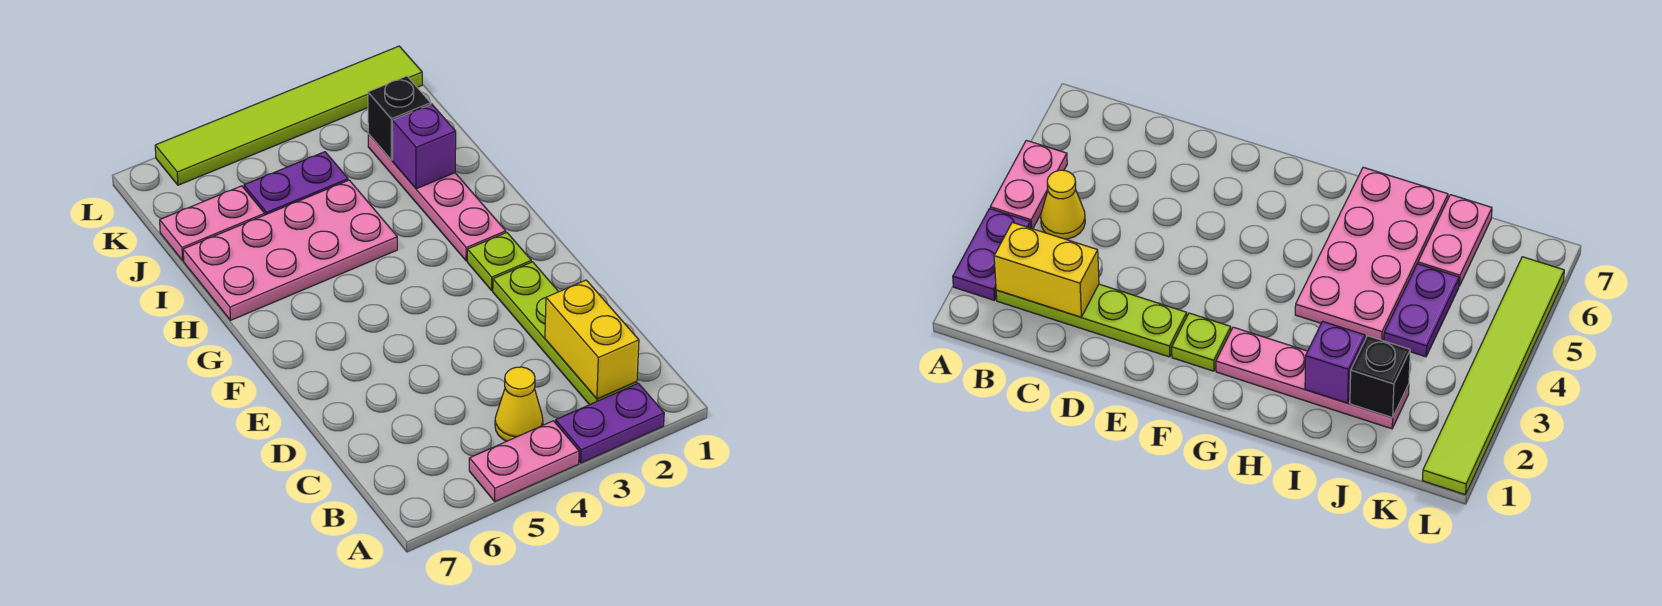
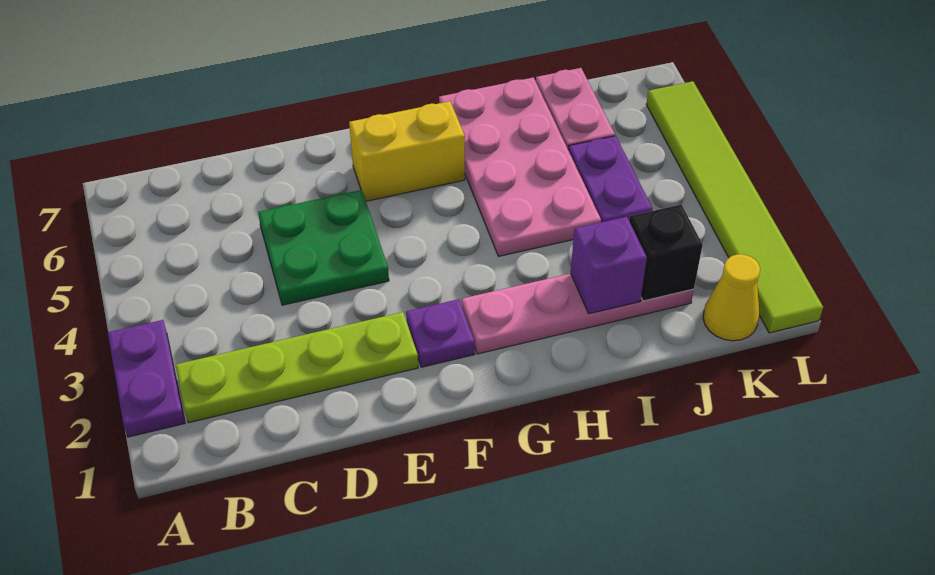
pink 1x2 plate [469,421,579,501] -> none
yellow 1x2 brick [545,280,639,399] -> yellow 1x2 brick moved to [349,101,465,201]
yellow 1x1 cone [495,367,543,441] -> yellow 1x1 cone moved to [703,254,760,341]
none -> green 2x2 plate [258,190,389,305]
lime 1x1 plate [467,232,531,290] -> purple 1x1 plate [406,299,475,367]

